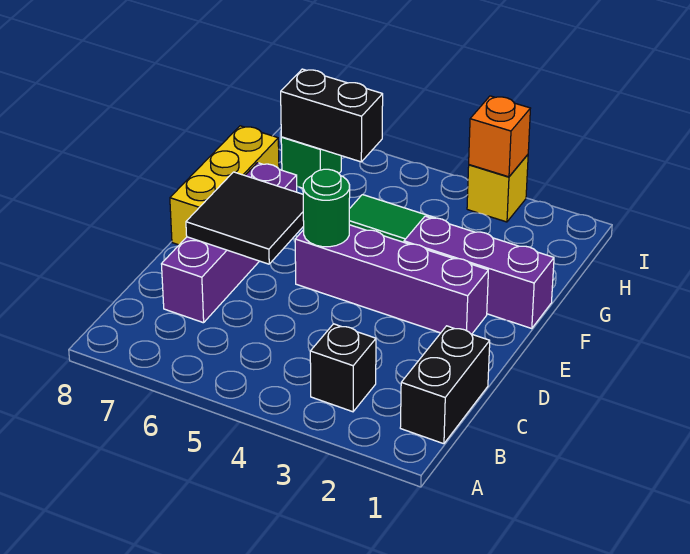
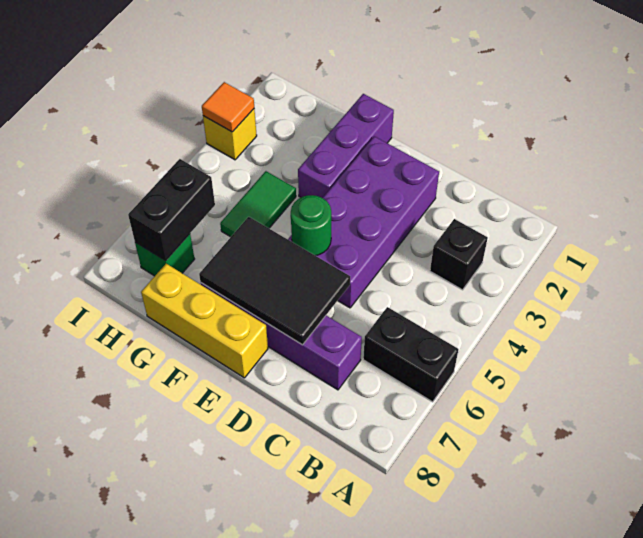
black 1x2 brick [400,326,490,444] -> black 1x2 brick moved to [363,307,458,402]
black 2x2 tile [186,172,304,264] -> black 2x3 tile [199,217,350,345]
purple 1x4 brick [295,225,488,334] -> purple 2x4 brick [288,136,439,308]
orange 1x1 brick [469,96,531,177] -> orange 1x1 tile [202,82,254,132]

